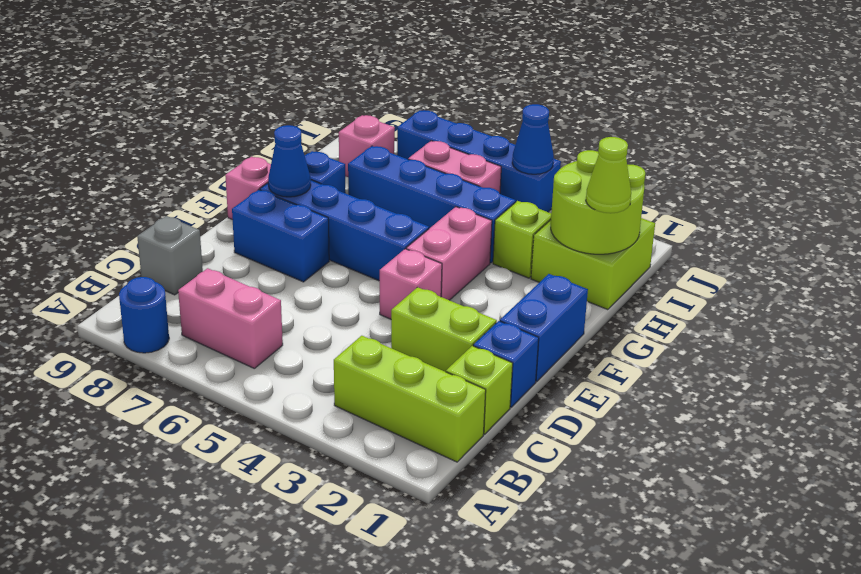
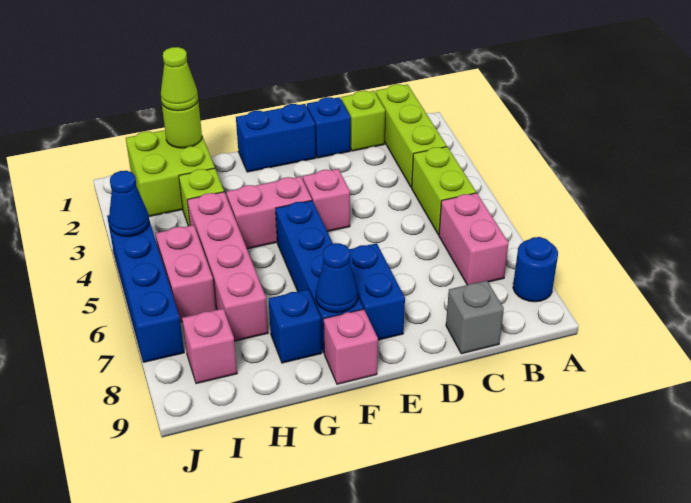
lime 1x2 brick [391,287,497,372] -> lime 1x2 brick moved to [412,147,476,235]
lime 2x2 round brick [551,150,645,254] -> lime 1x1 round brick [162,101,202,148]
blue 1x4 brick [348,146,516,263] -> pink 1x4 brick [187,192,268,341]

